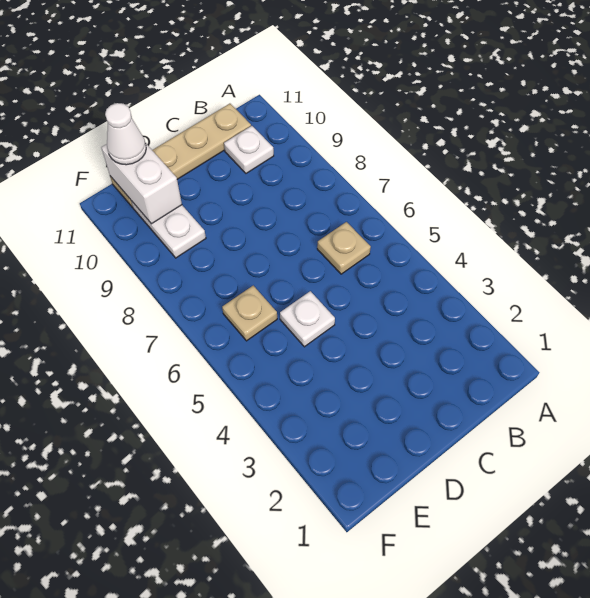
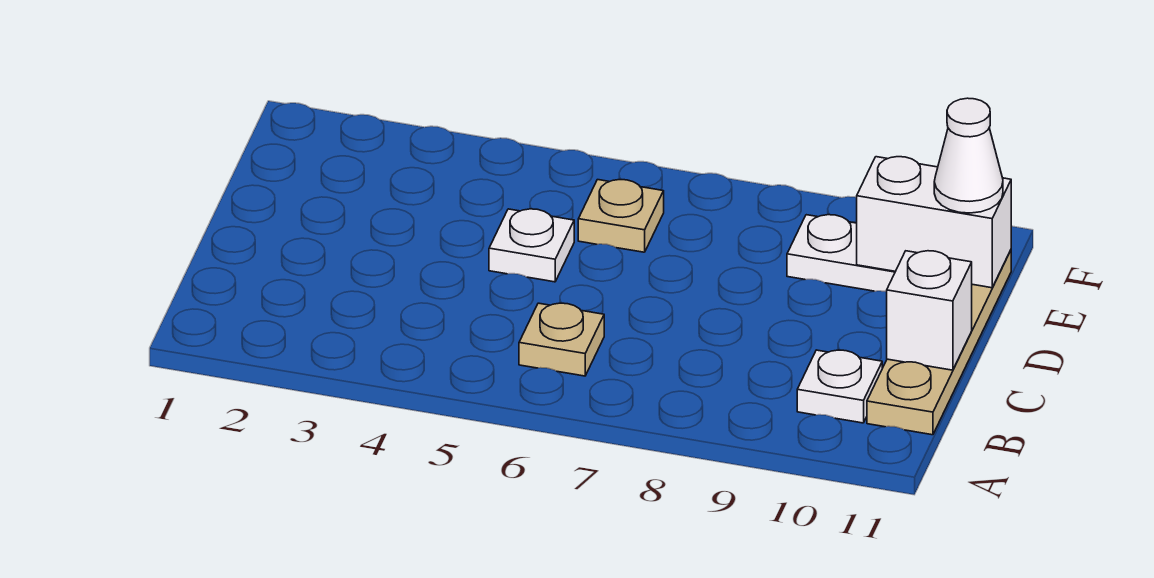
none -> white 1x1 brick [887,251,972,370]

